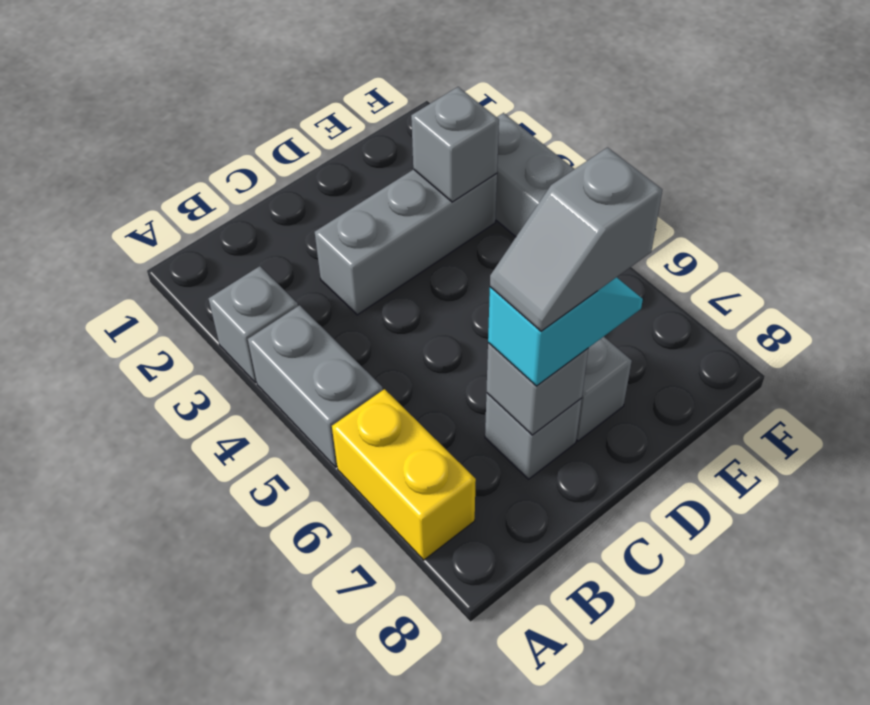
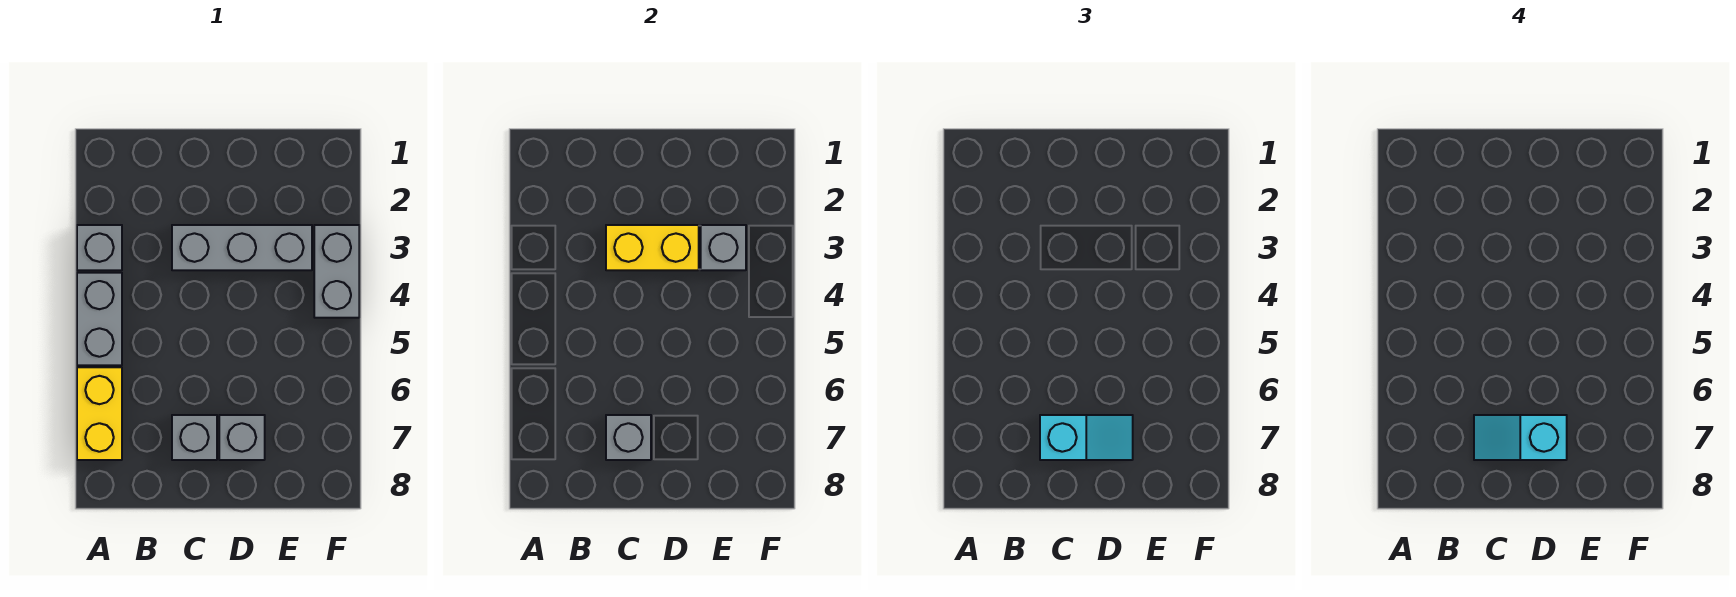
none -> yellow 1x2 brick [606,225,699,270]
grey 1x2 slope [490,148,662,331] -> cyan 1x2 slope [1474,415,1567,460]

